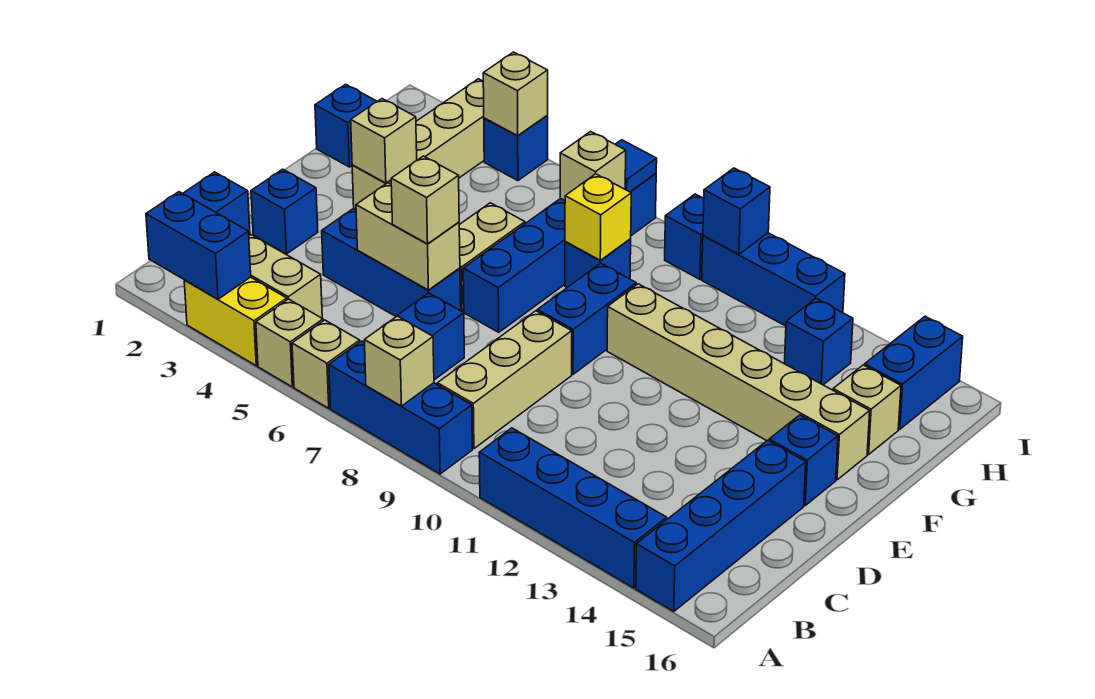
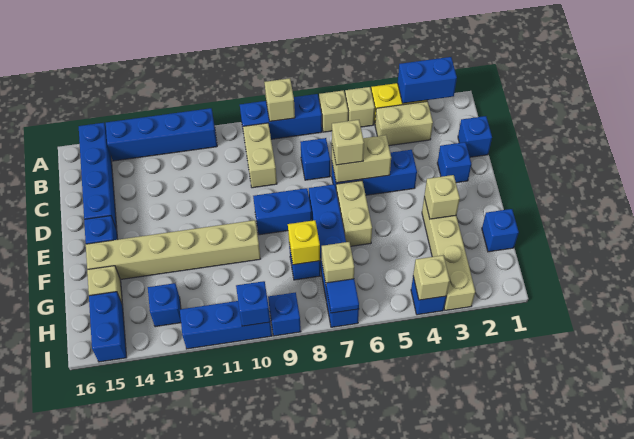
tan 1x3 brick [437,311,572,449] -> tan 1x2 brick [243,123,277,188]
blue 1x2 brick [537,263,636,374] -> blue 1x2 brick turned to [253,188,312,235]

